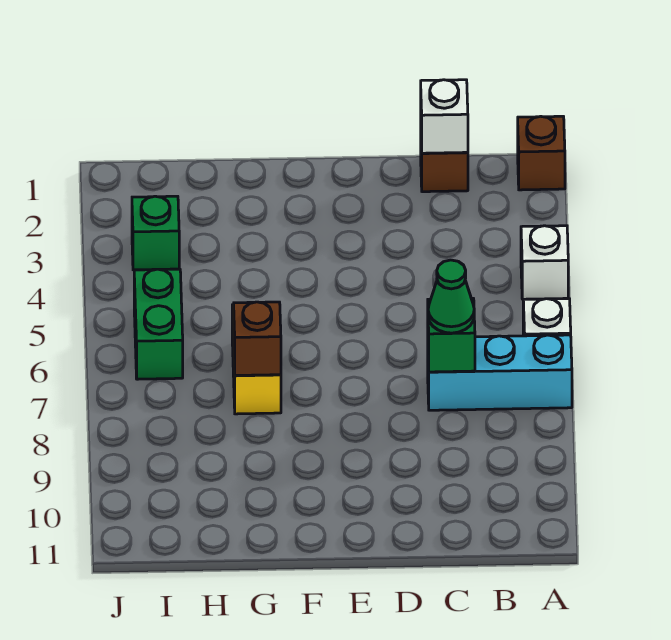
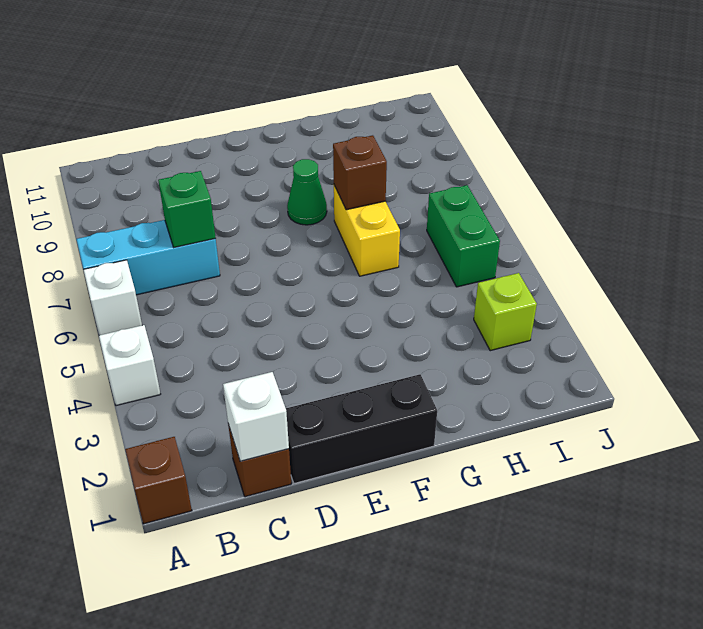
green 1x1 cone [428,260,474,333] -> green 1x1 cone moved to [287,159,327,225]
none -> black 1x3 brick [286,374,437,483]
green 1x1 brick [132,196,179,270] -> lime 1x1 brick [474,273,537,351]

